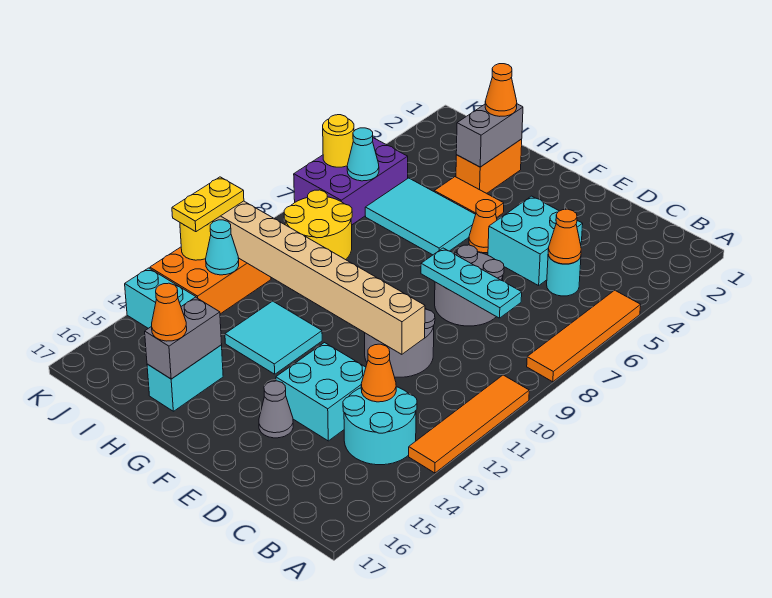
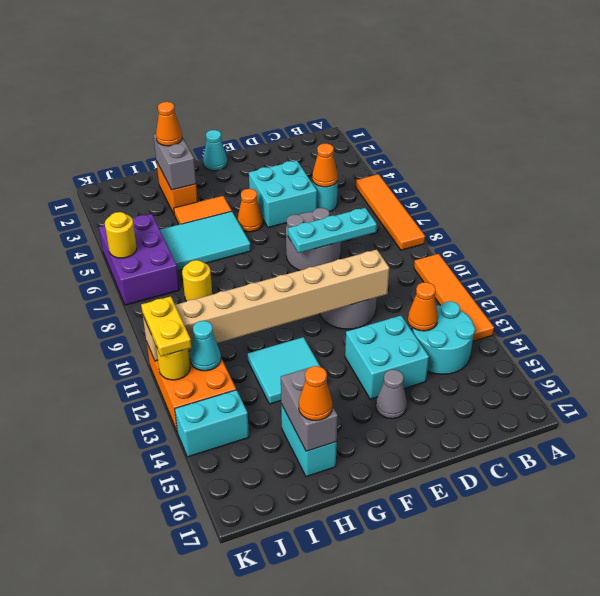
yellow 2x2 round brick [284,190,352,260] -> yellow 1x1 round brick [182,260,212,301]
cyan 1x1 cone [347,128,379,181] -> cyan 1x1 cone moved to [203,130,227,171]

